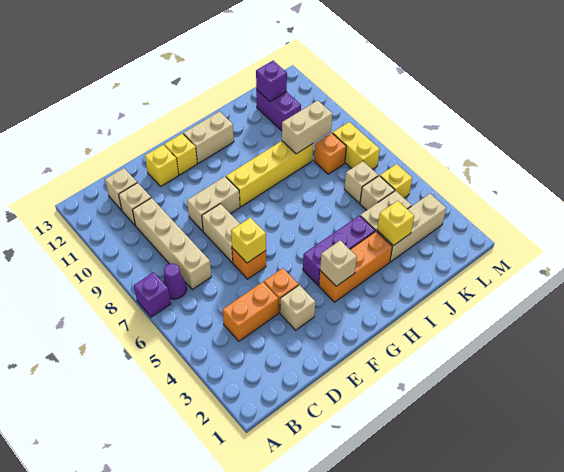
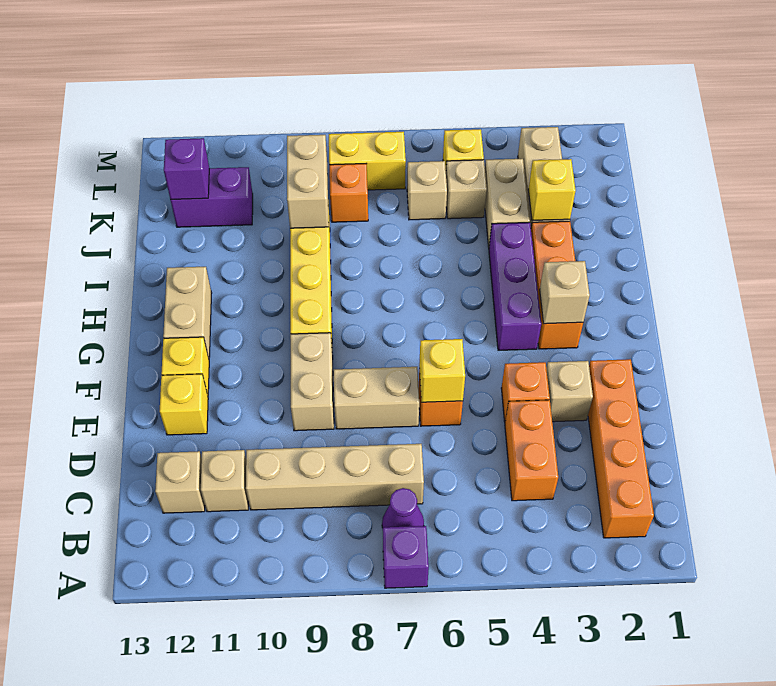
none -> orange 1x4 brick [588,359,654,538]

